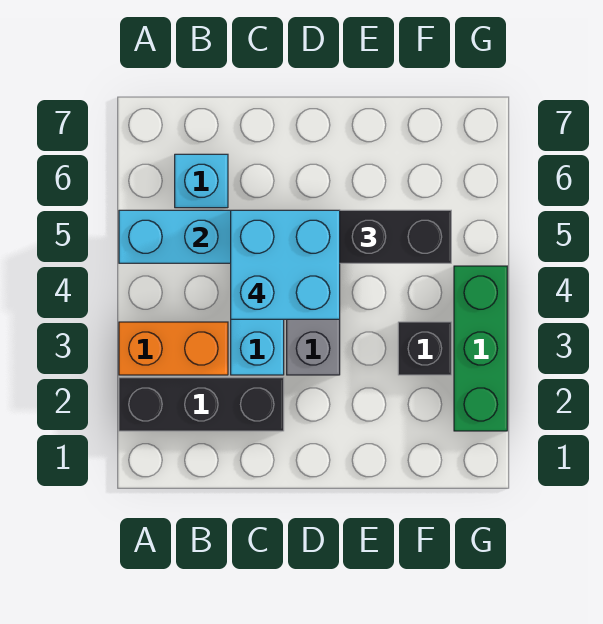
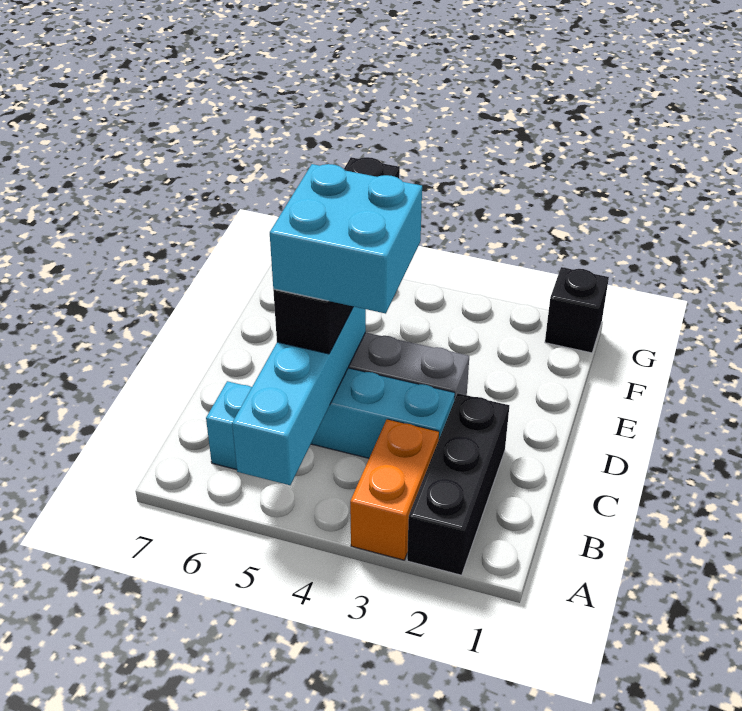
black 1x1 brick [398,322,451,375] -> black 1x1 brick moved to [545,267,609,353]
green 1x3 brick [454,266,507,431] -> none

